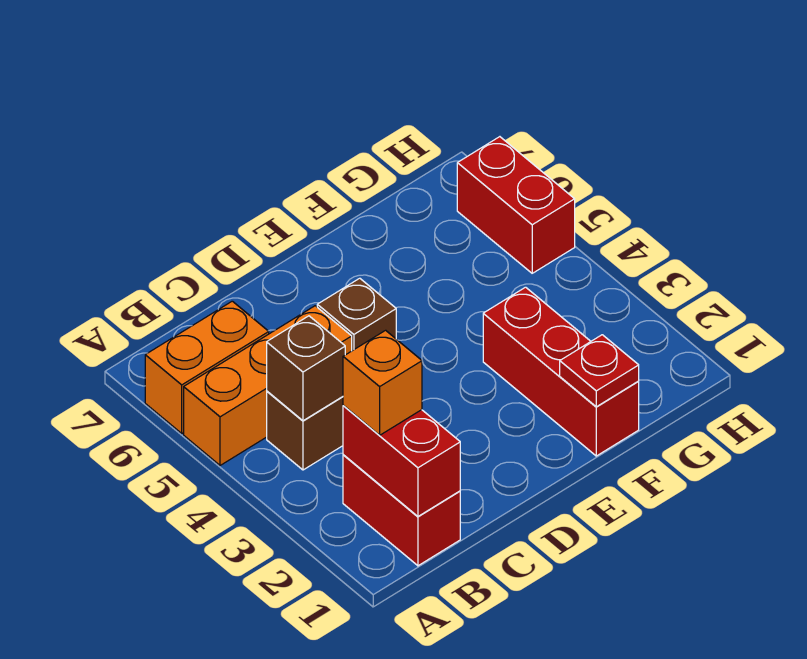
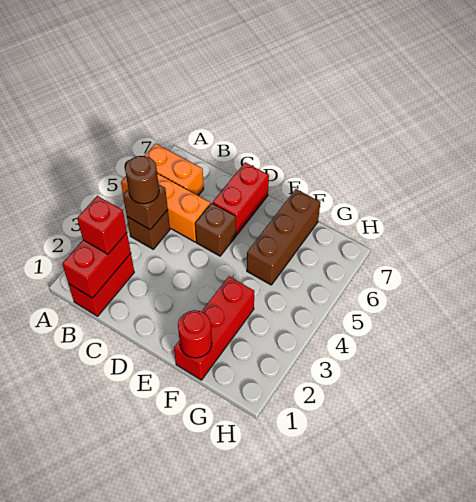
orange 1x1 brick [343,330,422,435] -> red 1x1 brick [77,196,127,254]
none -> brown 1x1 round brick [125,156,159,204]
red 1x1 plate [560,335,639,407] -> red 1x1 round brick [178,310,212,358]
none -> brown 1x3 brick [247,189,321,285]
red 1x2 brick [457,137,575,273] -> red 1x2 brick moved to [213,162,269,235]

